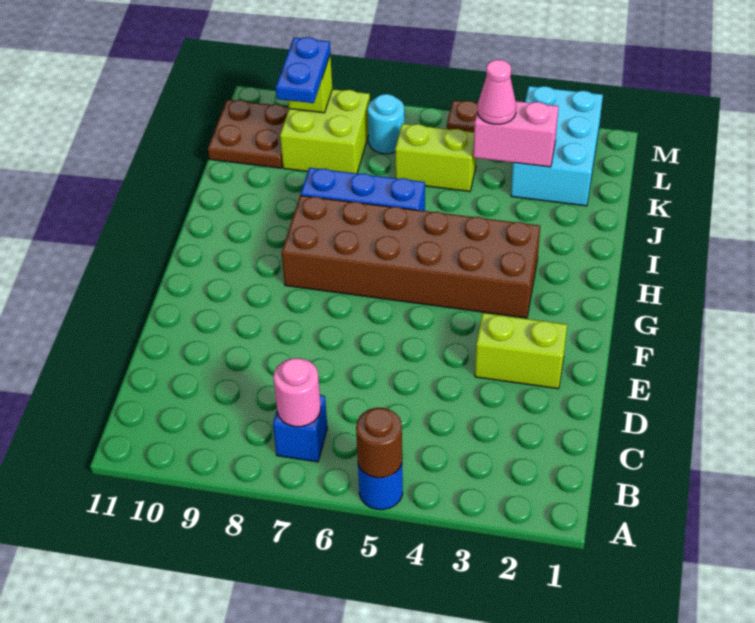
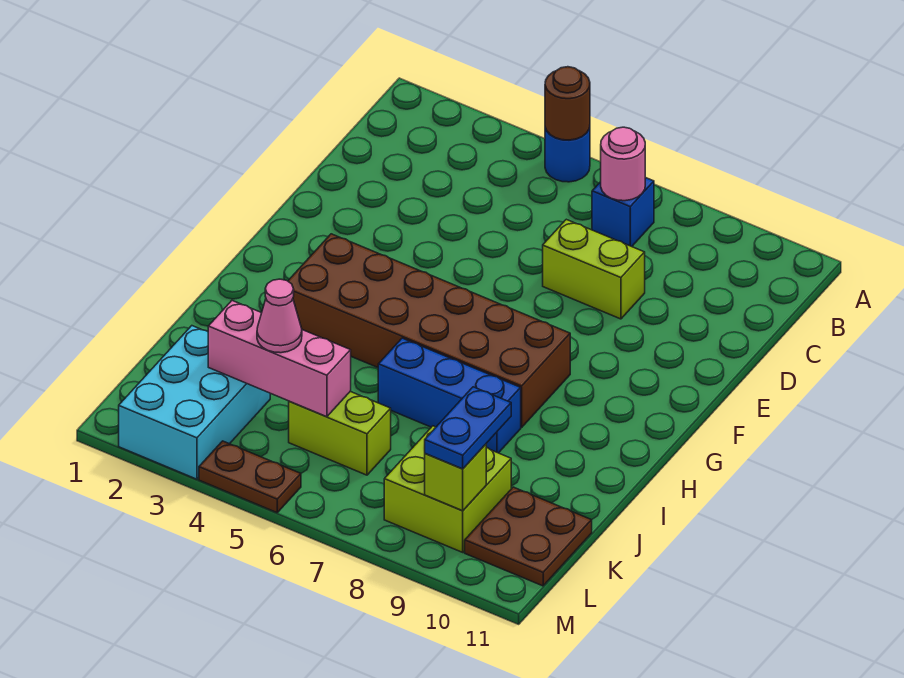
lime 1x2 brick [475,313,567,389] -> lime 1x2 brick moved to [543,219,645,319]
pink 1x2 brick [473,101,559,167] -> pink 1x3 brick [208,301,351,417]
cyan 1x1 round brick [368,94,404,154] -> none

